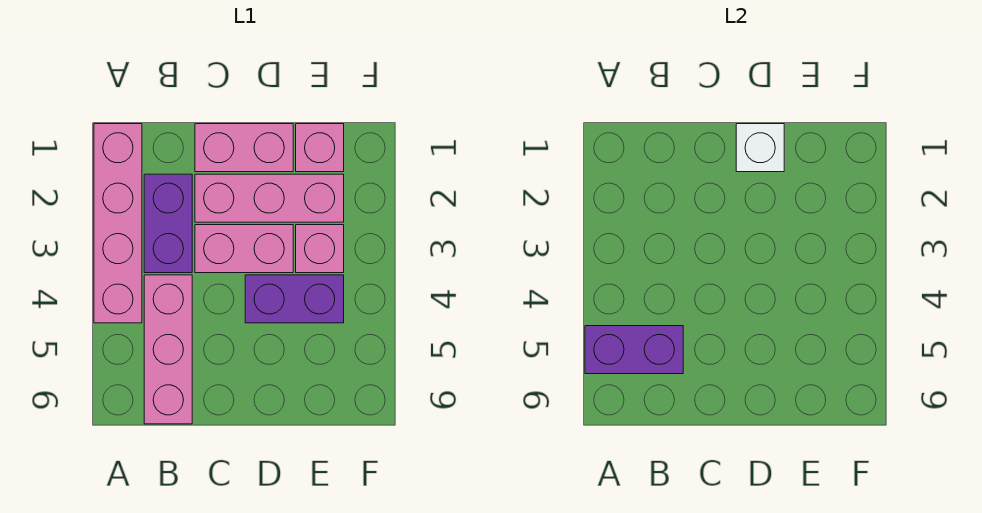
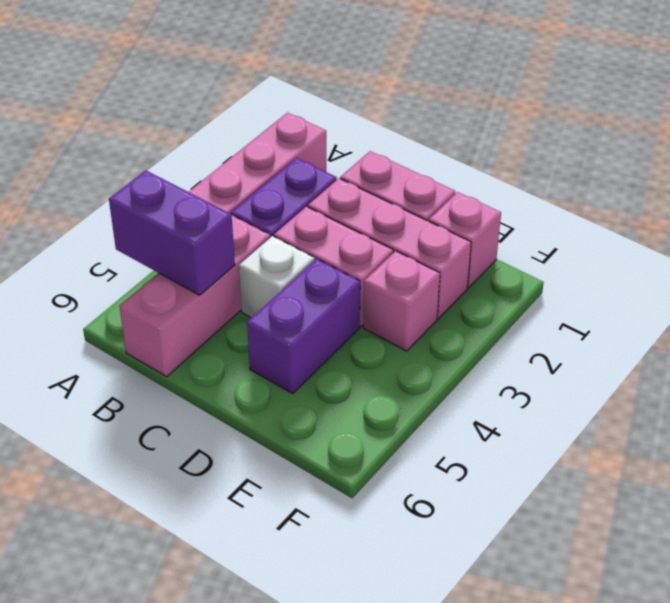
white 1x1 brick [736,124,784,172] -> white 1x1 brick moved to [239,236,315,318]
purple 1x2 brick [245,275,344,323] -> purple 1x2 brick turned to [247,259,360,393]

